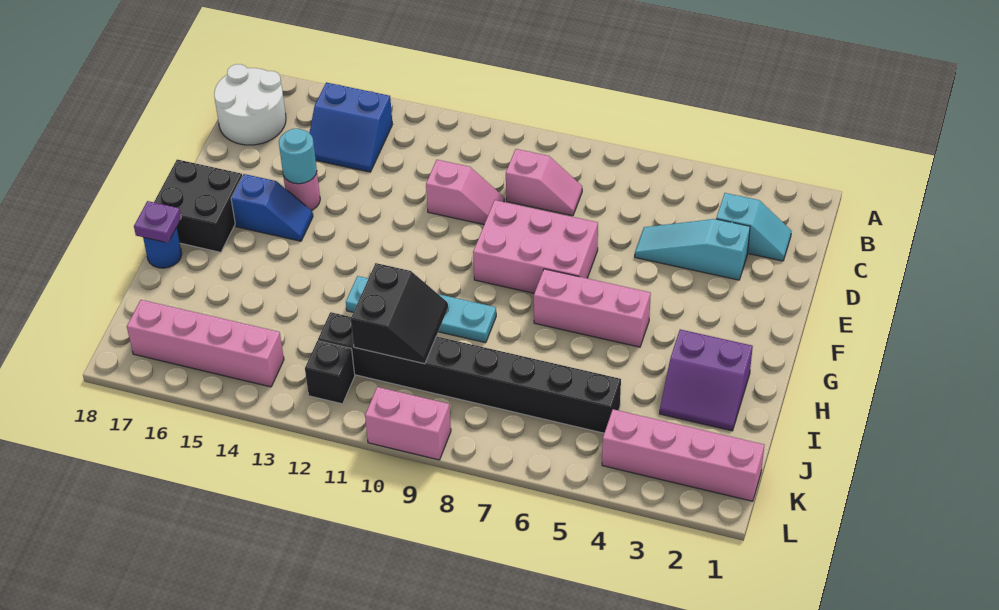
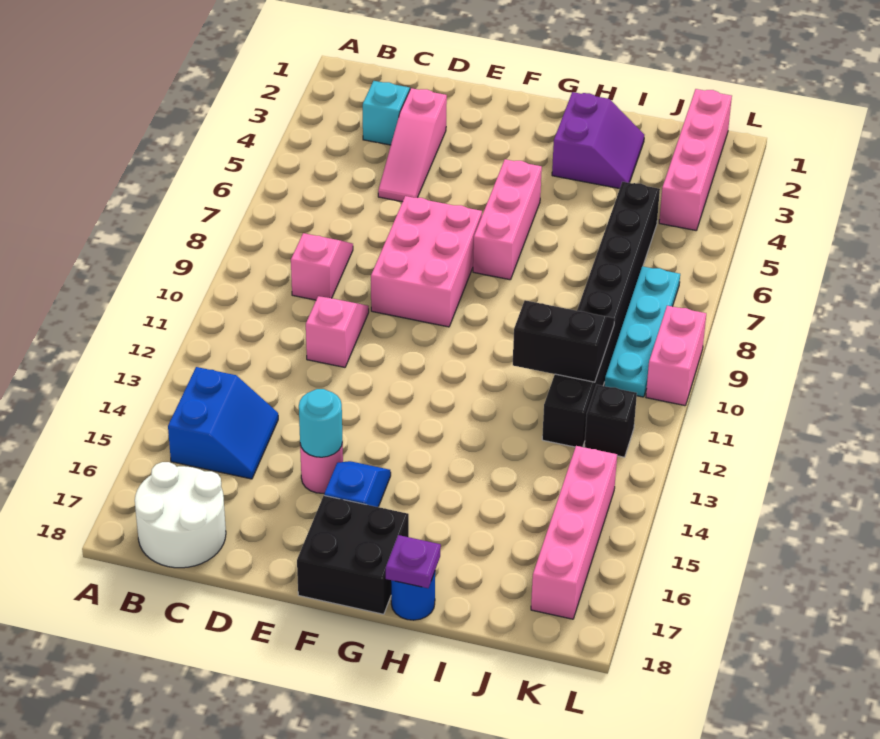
cyan 1x3 slope [635,219,750,280] -> pink 1x3 slope [378,88,447,202]
cyan 1x4 plate [346,276,496,343] -> cyan 1x4 plate moved to [604,266,680,397]

